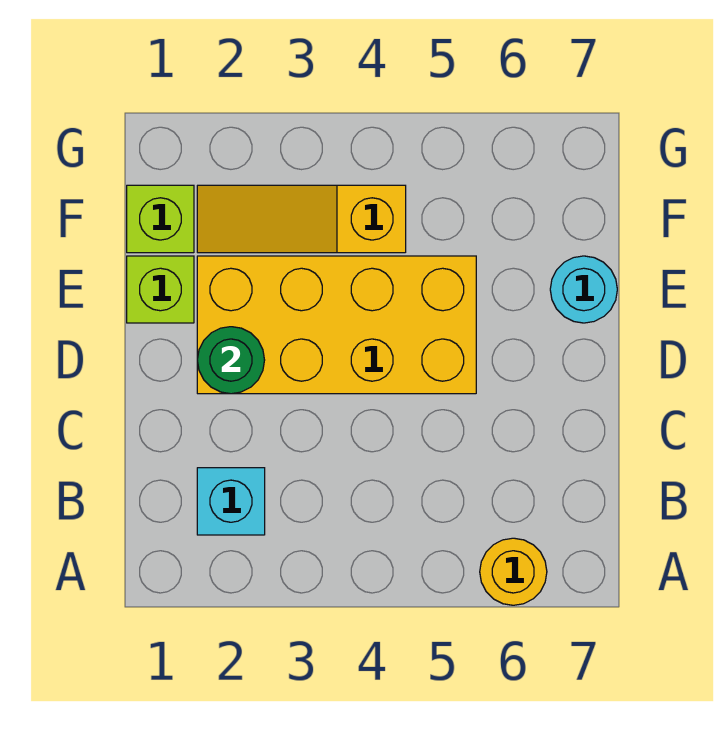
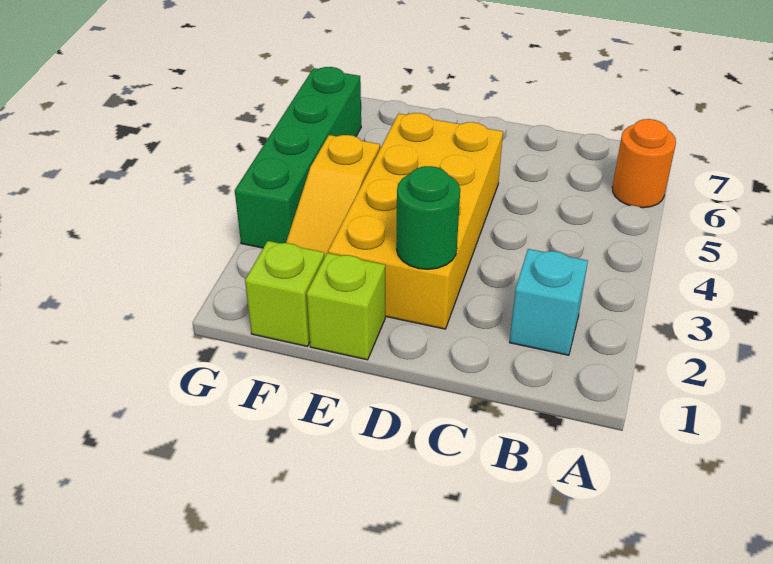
yellow 1x1 round brick [480,538,547,605] -> orange 1x1 round brick [612,119,676,208]
cyan 1x1 round brick [550,256,617,323] -> none
none -> green 1x4 brick [235,67,361,248]

